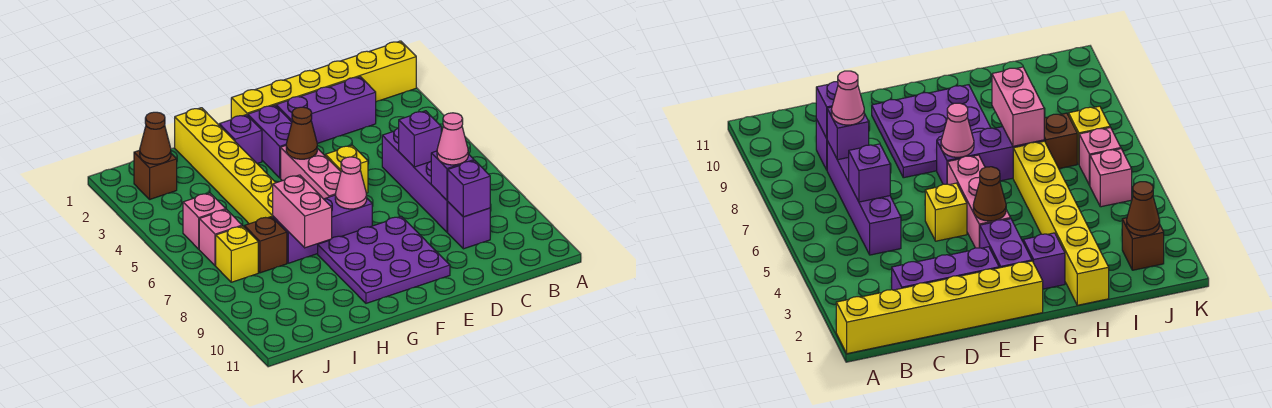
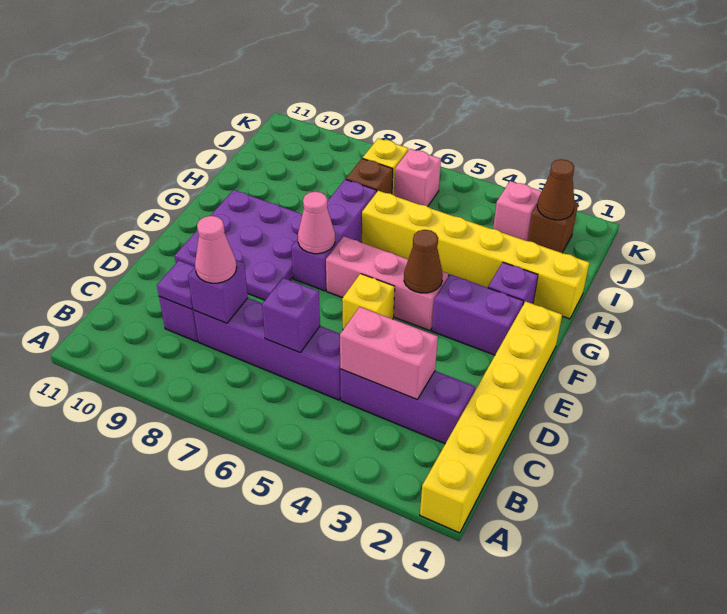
purple 1x3 brick [276,77,376,143] -> purple 1x3 brick turned to [340,369,475,444]
purple 1x1 brick [448,160,490,217] -> purple 1x1 plate [157,261,195,309]
pink 1x2 brick [273,175,332,248] -> pink 1x2 brick moved to [340,307,438,399]
pink 1x1 brick [183,193,226,249] -> pink 1x1 brick moved to [493,181,542,241]

